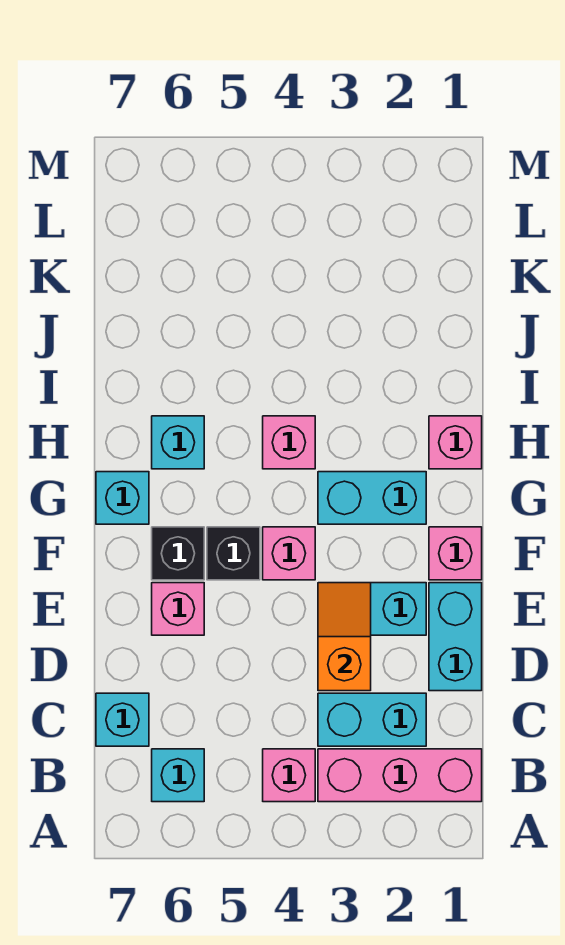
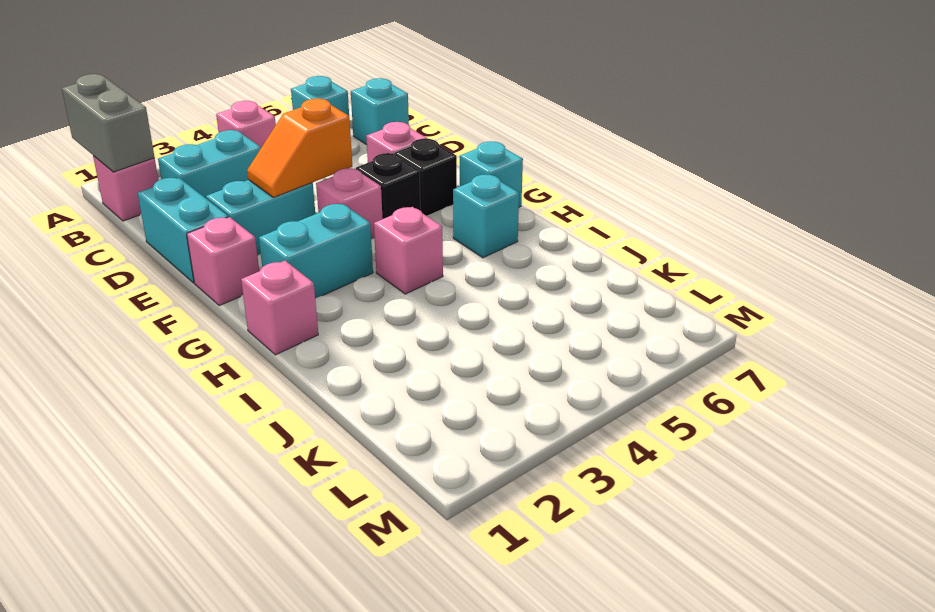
none -> grey 1x2 brick [62,74,155,172]
pink 1x3 brick [318,749,482,802] -> pink 1x1 brick [93,156,158,221]
orange 1x2 slope [318,583,371,691] -> orange 1x2 slope turned to [247,98,352,198]

